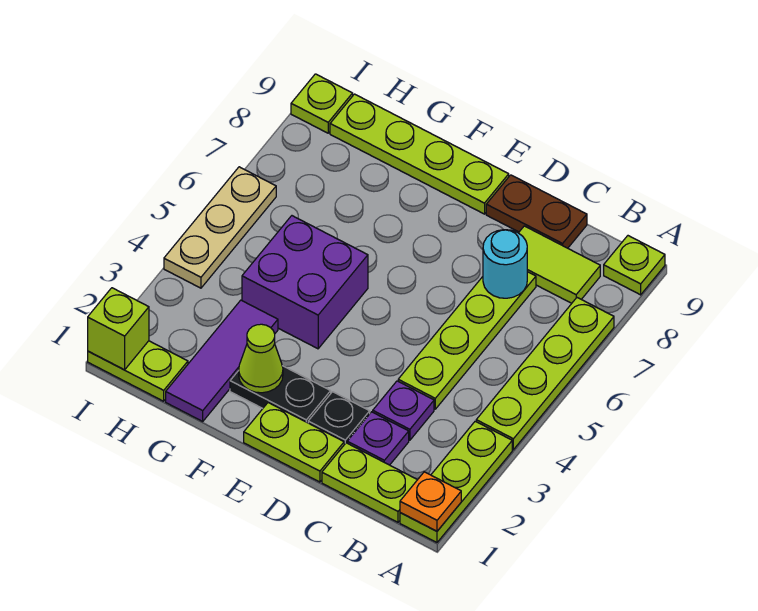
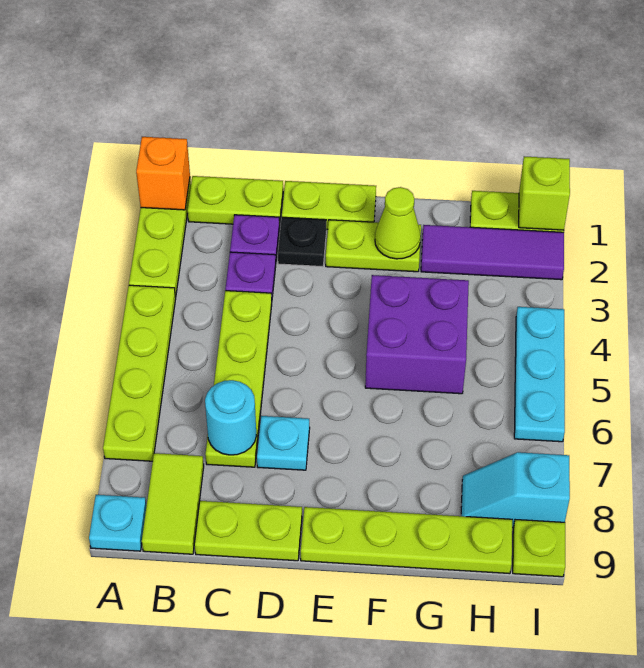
orange 1x1 plate [400,472,461,531] -> orange 1x1 brick [136,137,190,210]
lime 1x1 plate [604,236,665,295] -> cyan 1x1 plate [89,495,146,551]
lime 1x2 tile [519,226,600,303] -> lime 1x2 tile turned to [142,453,204,554]
brown 1x2 plate [486,175,587,248] -> lime 1x2 plate [195,501,302,561]
none -> cyan 1x1 plate [257,416,310,470]
black 1x2 plate [230,366,331,423] -> lime 1x2 plate [326,220,421,272]
purple 1x3 tile [166,300,278,421] -> purple 1x3 tile turned to [421,225,564,280]
none -> cyan 1x2 slope [461,452,570,527]
tan 1x3 plate [164,167,276,288] -> cyan 1x3 plate [514,307,565,442]

